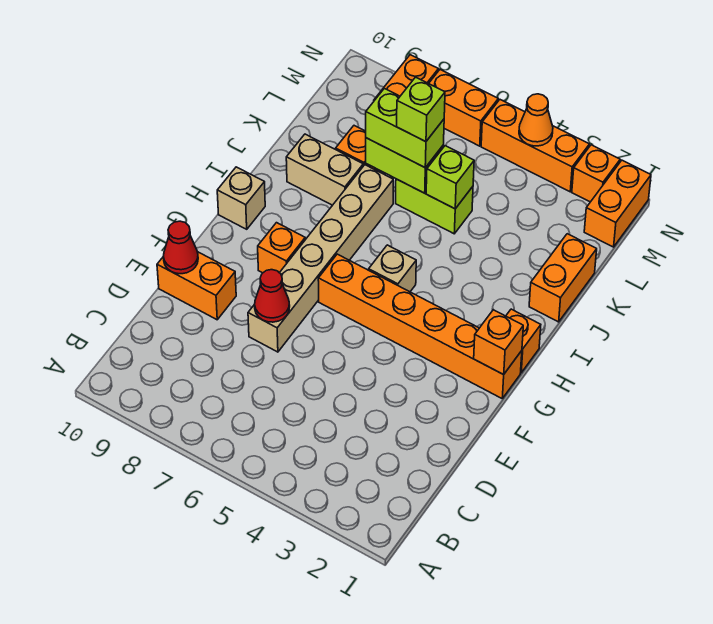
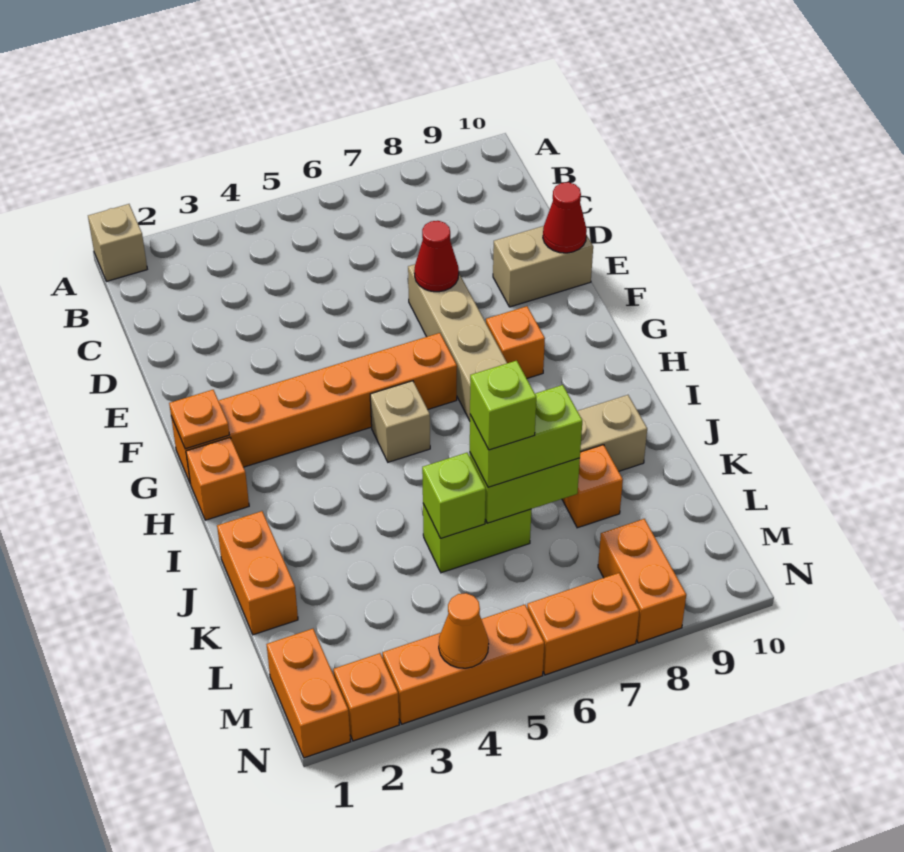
orange 1x2 brick [157,252,236,320] -> tan 1x2 brick [493,226,593,307]
orange 1x1 brick [474,310,523,375] -> orange 1x1 plate [169,390,230,449]
tan 1x1 brick [217,167,265,229] -> tan 1x1 brick moved to [88,204,147,281]

